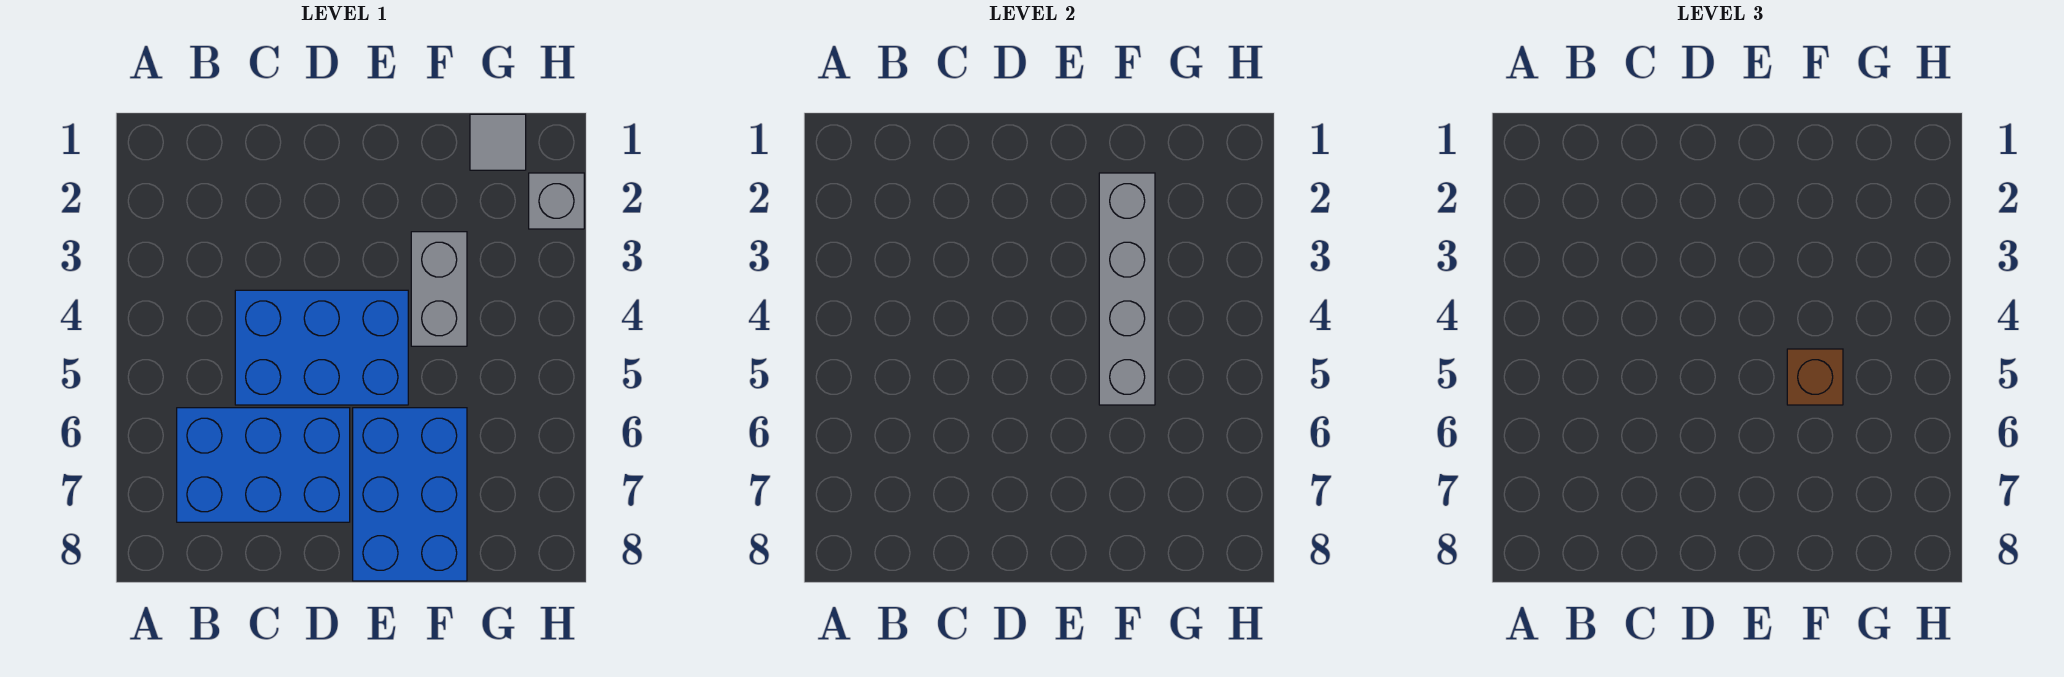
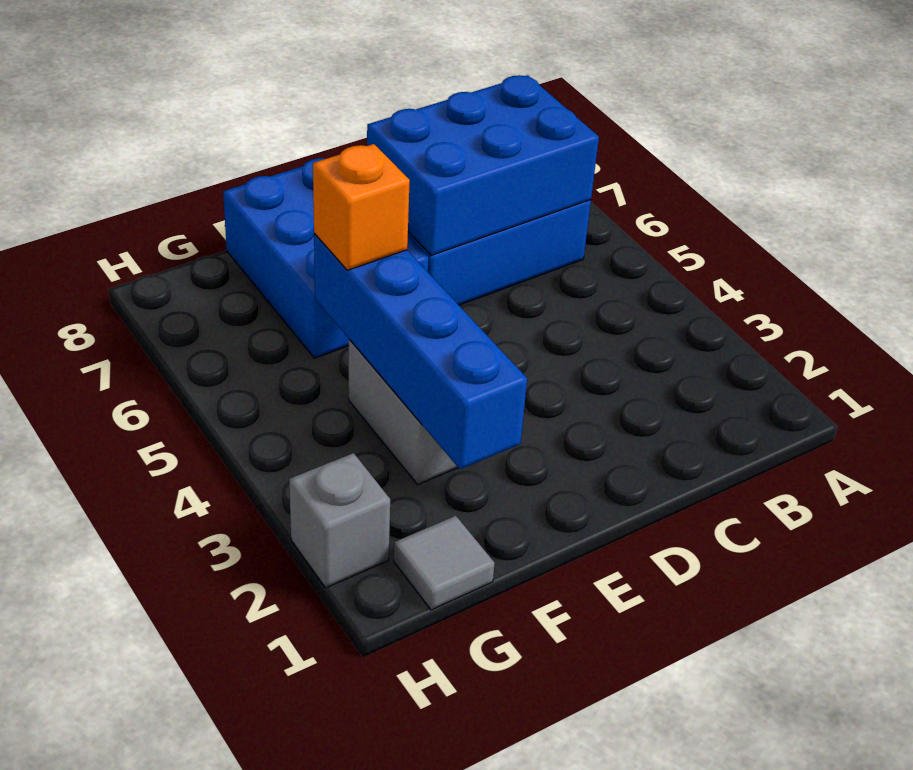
blue 2x3 brick [235,290,408,405] -> blue 2x3 brick moved to [367,75,599,256]
grey 1x4 brick [1099,173,1155,405] -> blue 1x4 brick [314,234,527,469]
brown 1x1 brick [1787,349,1843,405] -> orange 1x1 brick [313,144,410,270]

